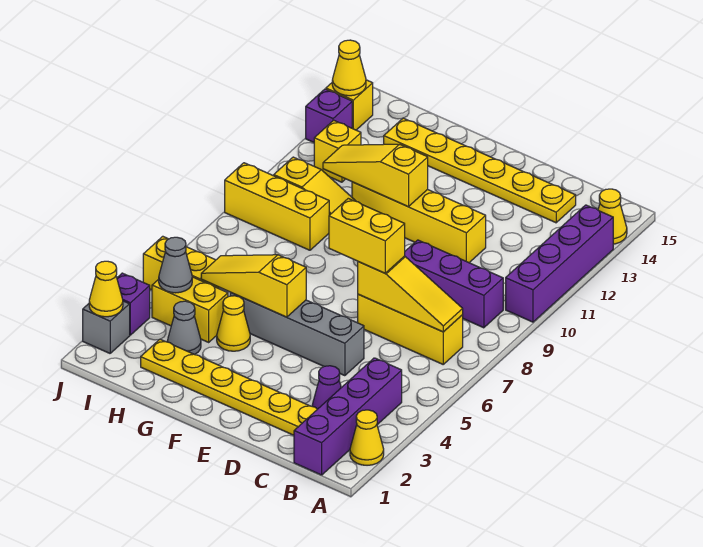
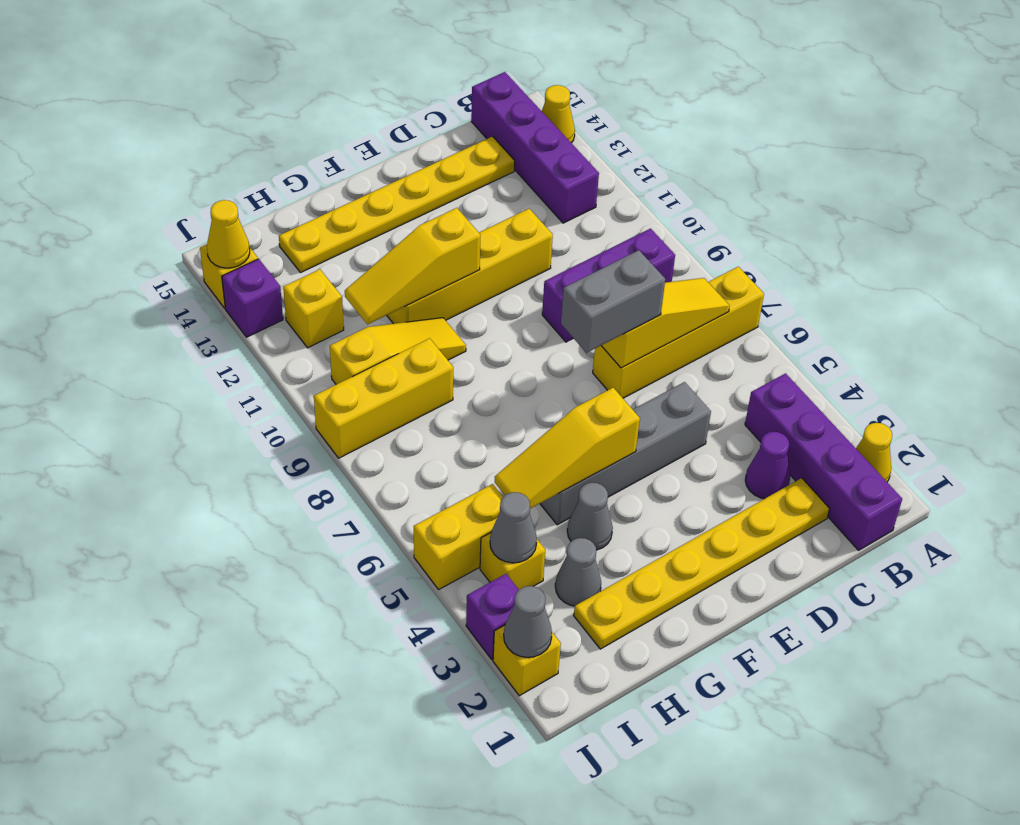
purple 1x4 brick [506,205,613,322] -> purple 1x4 brick moved to [471,72,599,223]
yellow 1x3 brick [358,294,463,364] -> yellow 1x4 brick [593,267,764,398]
yellow 1x2 brick [329,199,405,273] -> grey 1x2 brick [561,250,665,353]
yellow 1x1 cone [217,296,250,351] -> grey 1x1 cone [567,483,613,550]
yellow 1x2 brick [152,277,228,342] -> yellow 1x1 brick [480,533,545,589]
grey 1x1 brick [83,301,130,353] -> yellow 1x1 brick [493,625,561,696]
yellow 1x1 cone [89,261,123,317] -> grey 1x1 cone [504,586,552,657]

